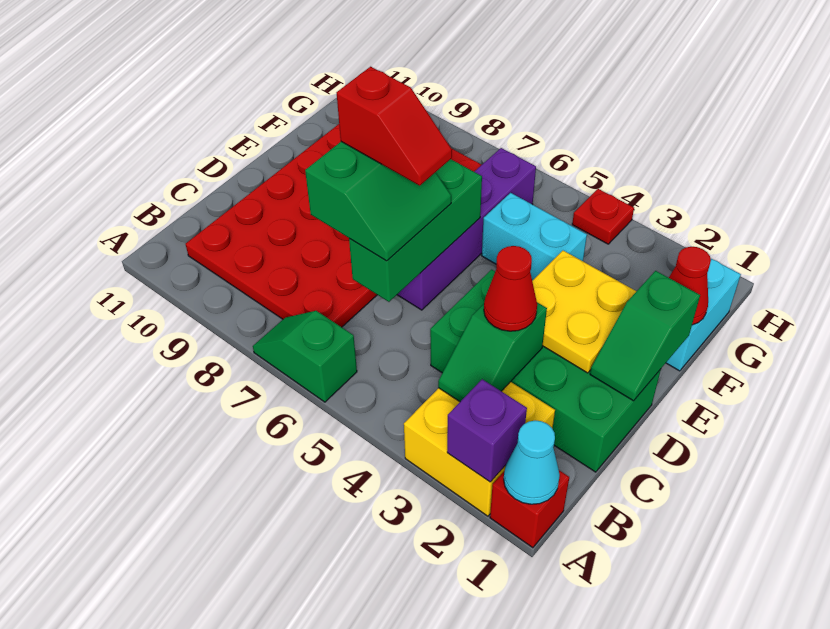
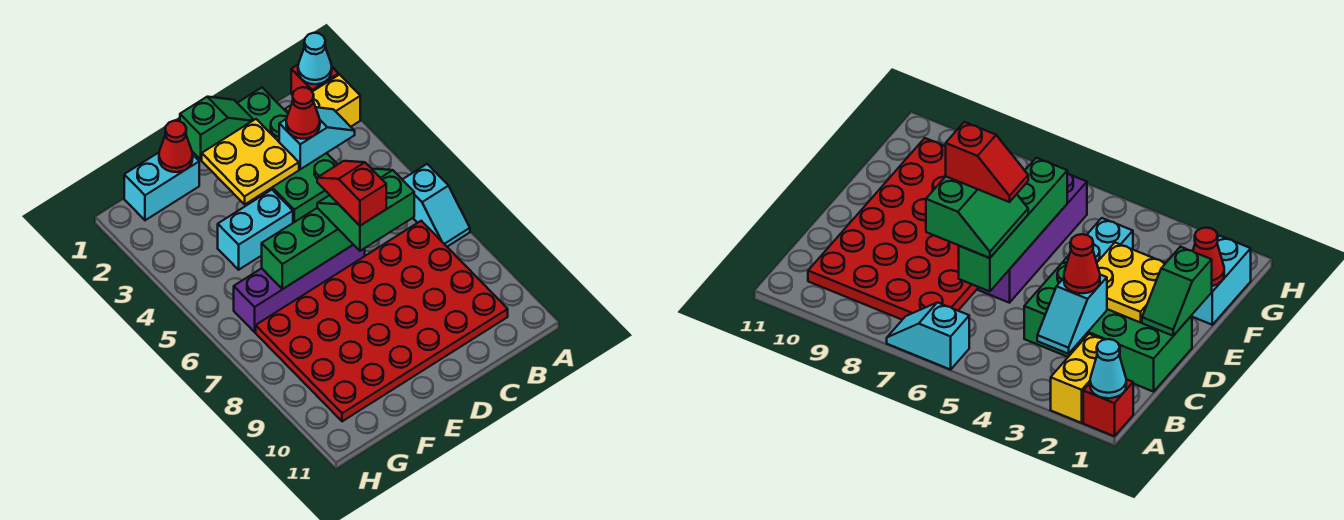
yellow 2x2 brick [404,382,555,516] -> yellow 1x2 brick [285,75,360,127]
purple 1x1 brick [447,379,527,482] -> none
green 1x2 slope [253,311,357,402] -> cyan 1x2 slope [402,164,470,247]
green 1x2 slope [438,302,547,402] -> cyan 1x2 slope [279,107,355,169]
green 1x3 brick [349,159,482,302] -> green 1x4 brick [262,208,353,289]
cyan 1x2 brick [482,193,587,281] -> cyan 1x2 brick turned to [218,190,293,270]
red 1x1 plate [572,189,634,244] -> none

